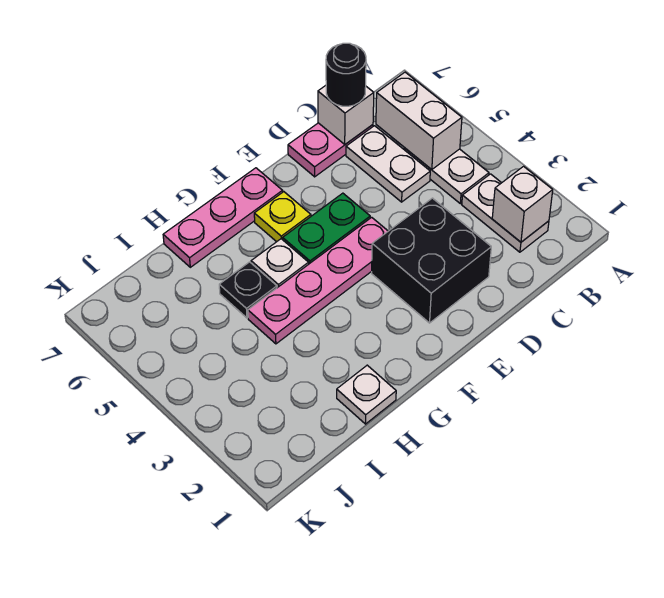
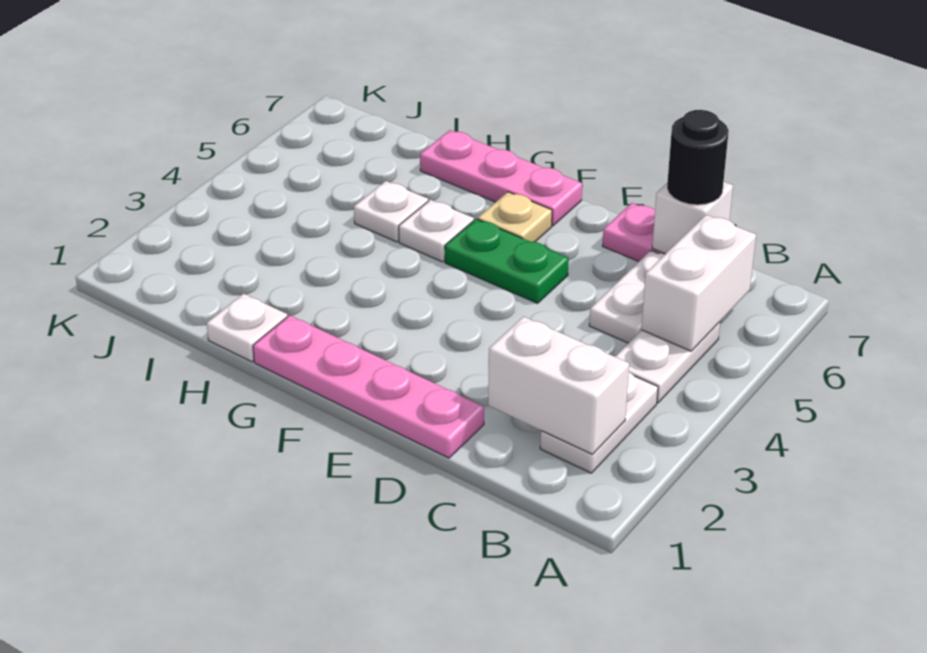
white 1x1 brick [492,166,553,242] -> white 1x2 brick [488,317,629,454]
black 2x2 brick [372,198,491,323] -> none
pink 1x4 plate [248,217,388,344] -> pink 1x4 plate moved to [253,315,484,458]
yellow 1x1 plate [254,192,311,242] -> tan 1x1 plate [478,192,552,242]
black 1x1 plate [219,262,277,318] -> white 1x1 plate [354,181,428,242]

